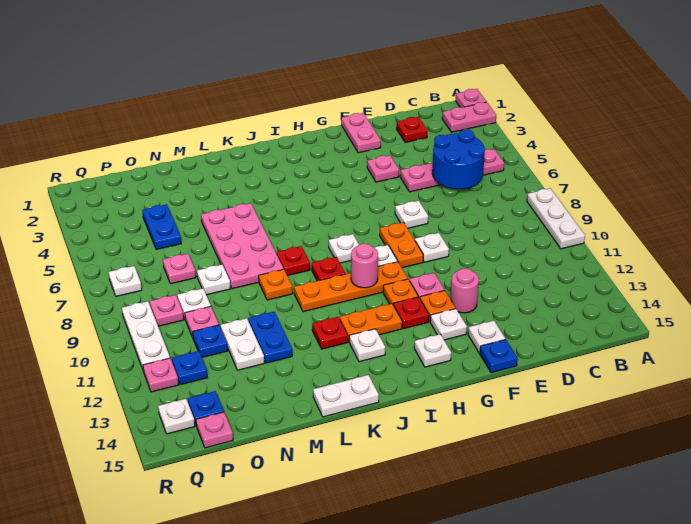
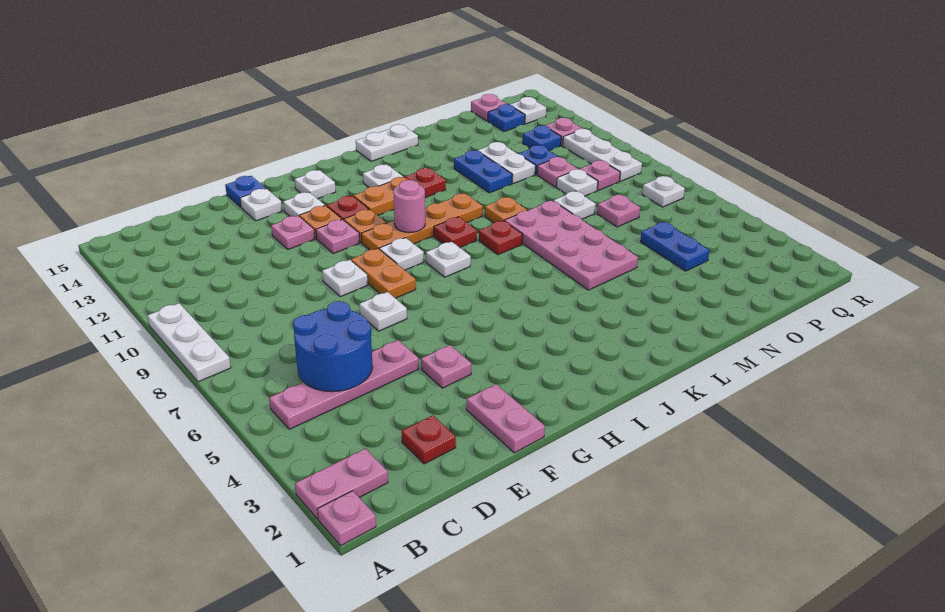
pink 1x1 round brick [450,268,479,313] -> pink 1x1 plate [271,216,315,249]

